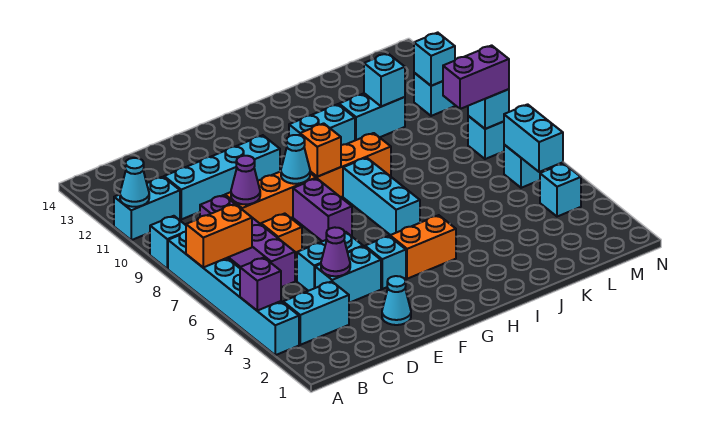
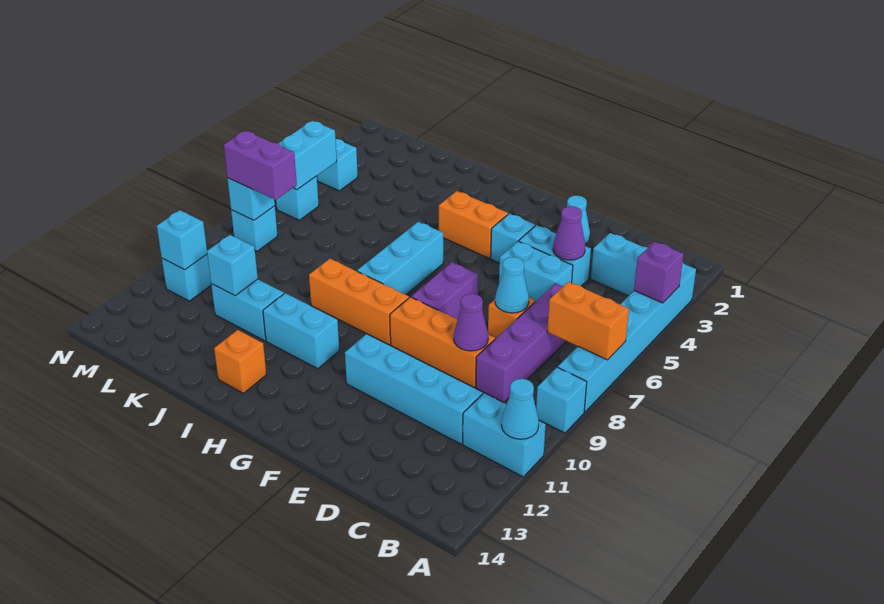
cyan 1x1 cone [281,135,310,184] -> cyan 1x1 cone moved to [495,257,529,313]
orange 1x1 brick [300,123,341,177] -> orange 1x1 brick moved to [214,330,266,393]

